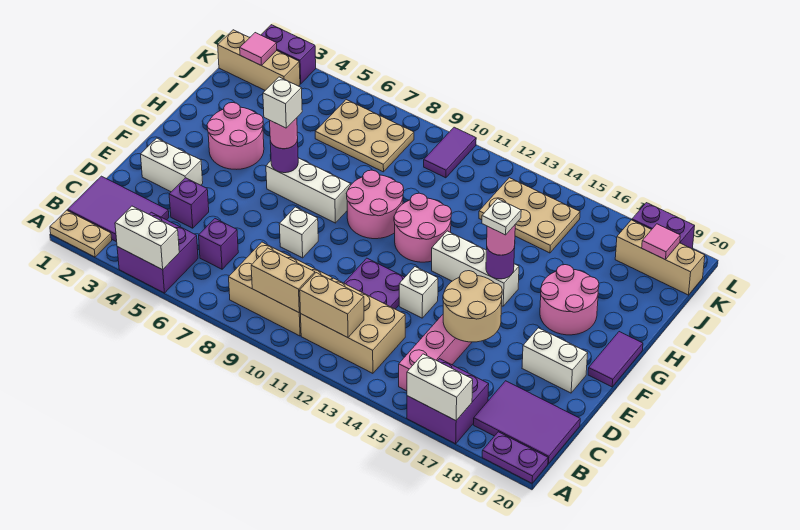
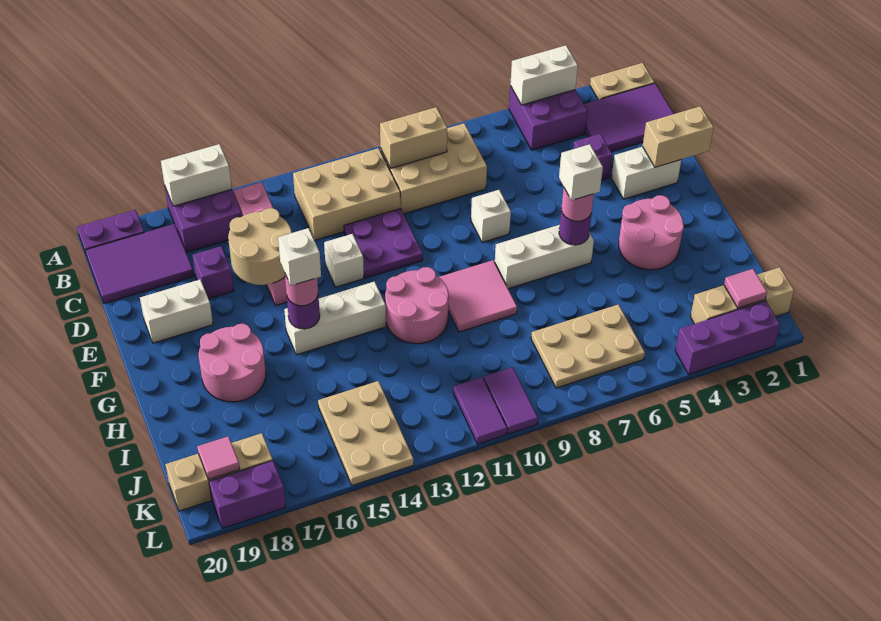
tan 1x2 brick [300,273,364,338] -> tan 1x2 brick moved to [643,106,714,167]
purple 1x1 brick [199,219,238,269] -> purple 1x1 brick moved to [193,246,234,299]
purple 1x2 tile [588,332,643,387] -> purple 1x2 tile moved to [453,377,507,444]
pink 2x2 round brick [346,170,404,239] -> pink 2x2 tile [439,260,517,332]
white 1x1 plate [482,199,521,235] -> white 1x1 brick [278,228,321,286]
tan 2x3 plate [479,178,580,253] -> tan 2x3 plate turned to [318,381,414,486]
purple 1x2 brick [261,25,316,84] -> purple 1x3 brick [675,301,780,374]

